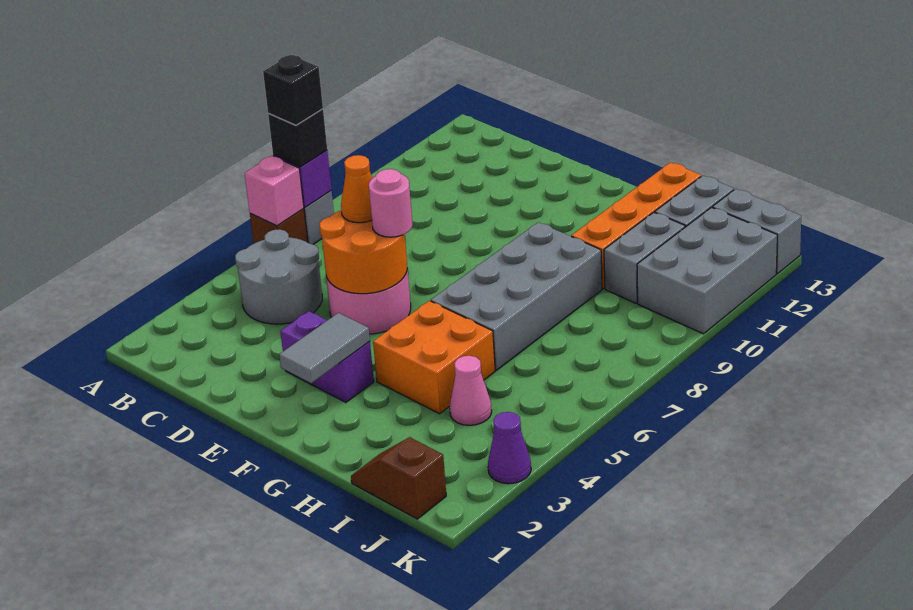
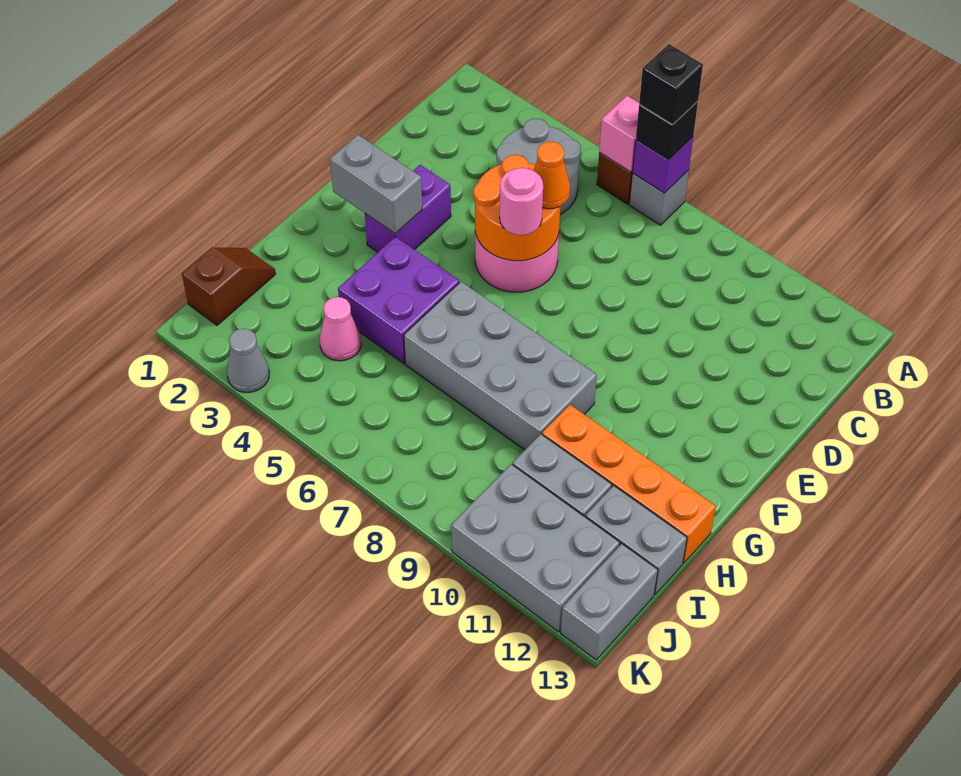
grey 1x2 tile [279,313,370,383] -> grey 1x2 brick [330,135,422,234]
orange 2x2 brick [373,301,495,414] -> purple 2x2 brick [338,237,459,363]
purple 1x1 cone [488,412,531,484] -> grey 1x1 cone [227,329,269,392]

